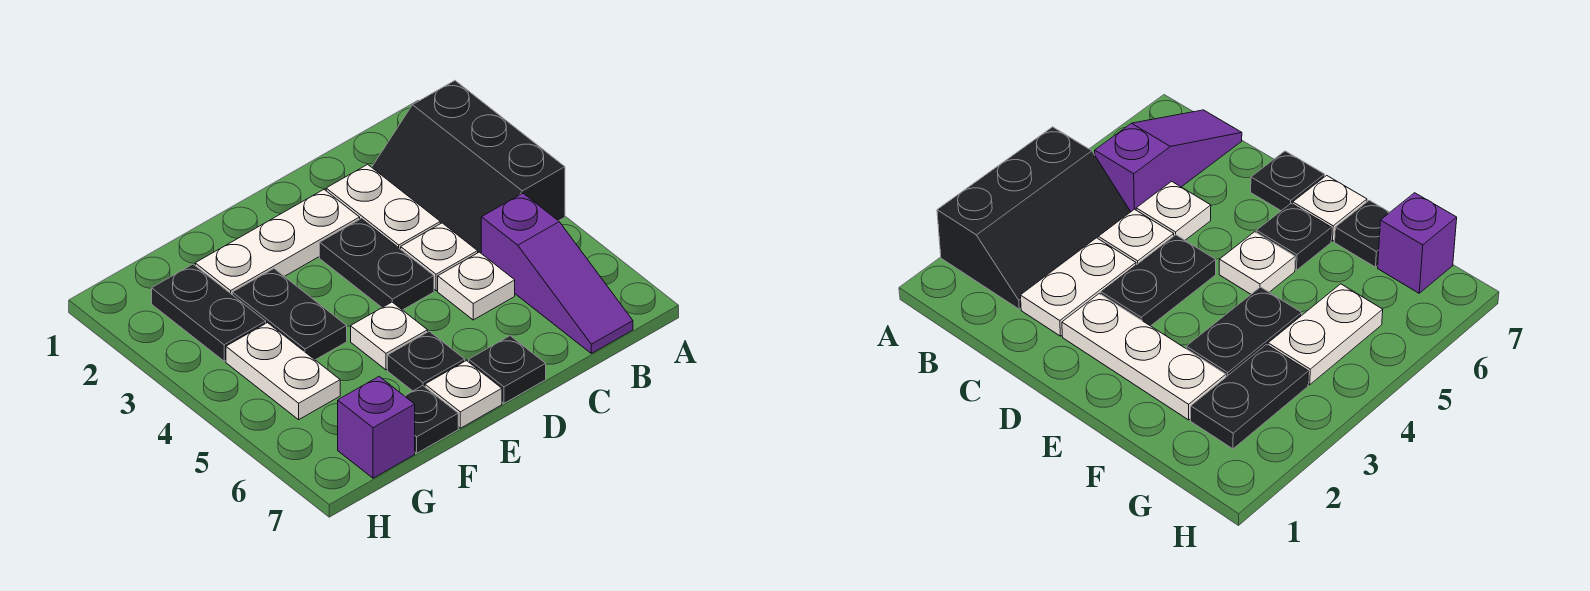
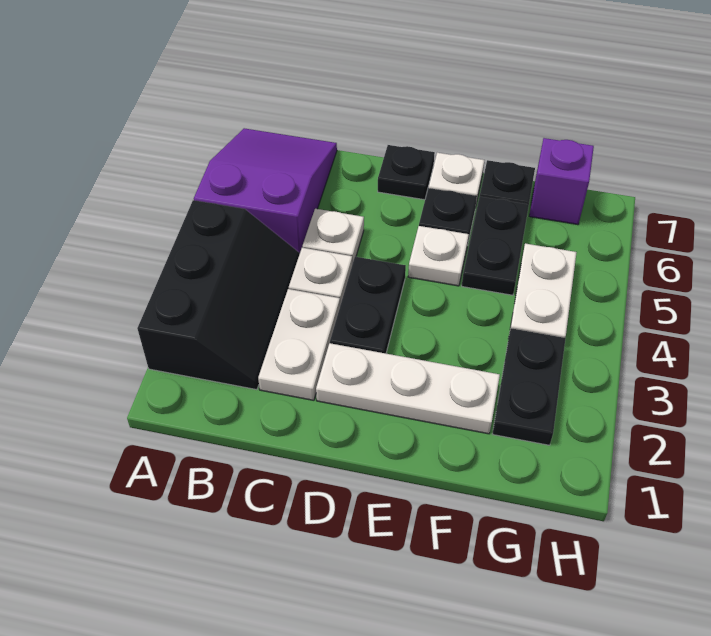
purple 1x3 slope [481,193,633,353] -> purple 2x3 slope [194,128,337,253]
black 1x2 plate [232,269,347,360] -> black 1x2 plate moved to [462,196,529,295]

